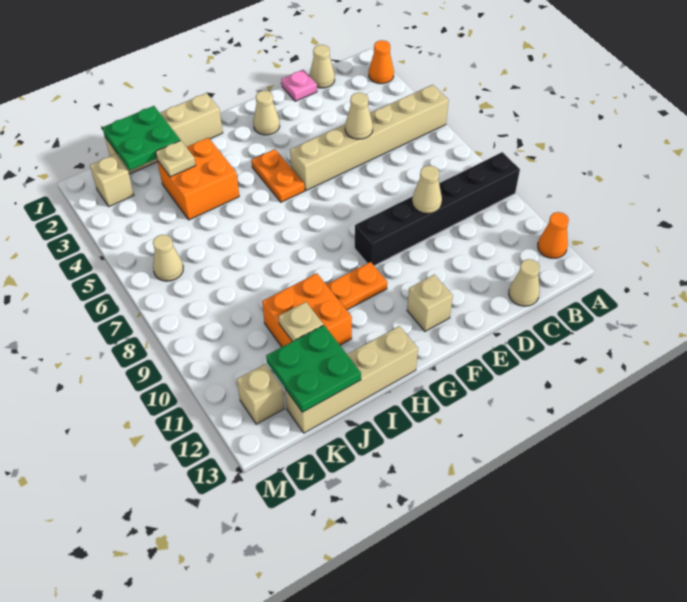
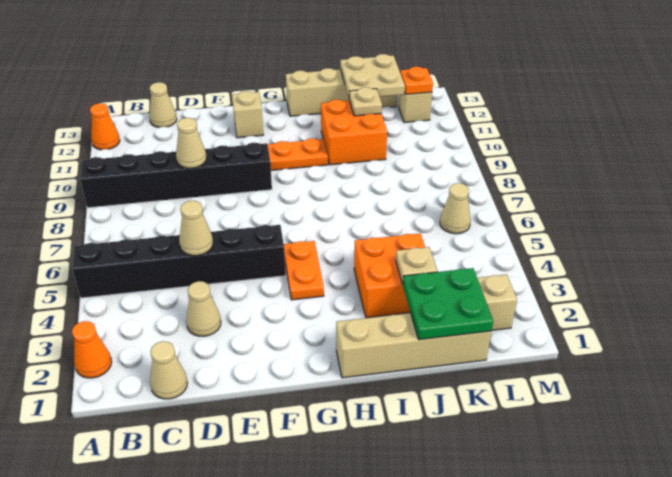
tan 1x6 brick [290,85,449,190] -> black 1x6 brick [72,225,286,298]
pink 1x1 plate [282,70,317,101] -> none
tan 1x1 cone [253,91,280,135] -> tan 1x1 cone moved to [186,281,221,336]
green 2x2 plate [266,325,361,412] -> tan 2x2 plate [340,54,405,97]
none -> orange 1x1 plate [400,67,433,94]

